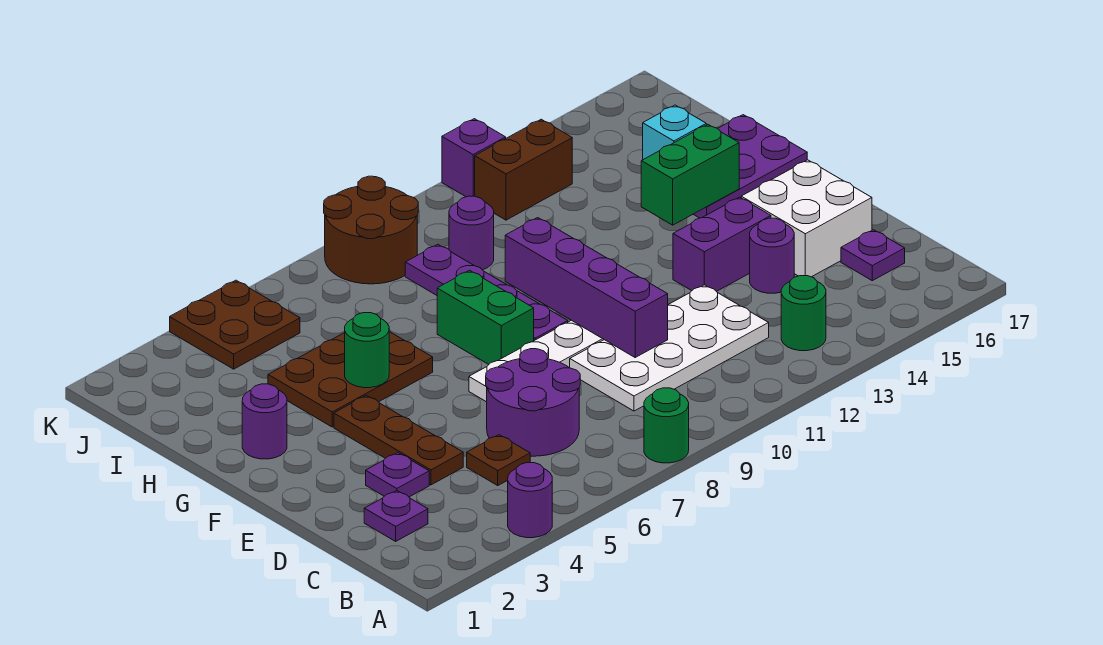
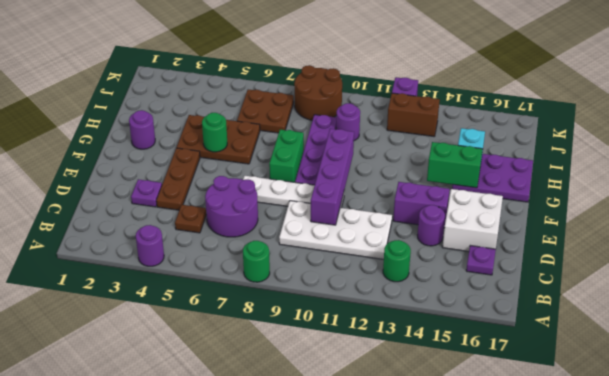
purple 1x1 plate [364,491,428,541] -> none
brown 2x2 plate [170,280,300,369] -> brown 2x2 plate moved to [237,90,294,133]

